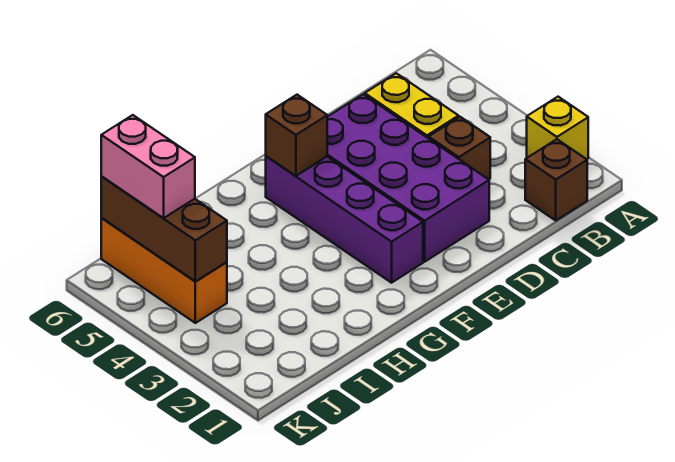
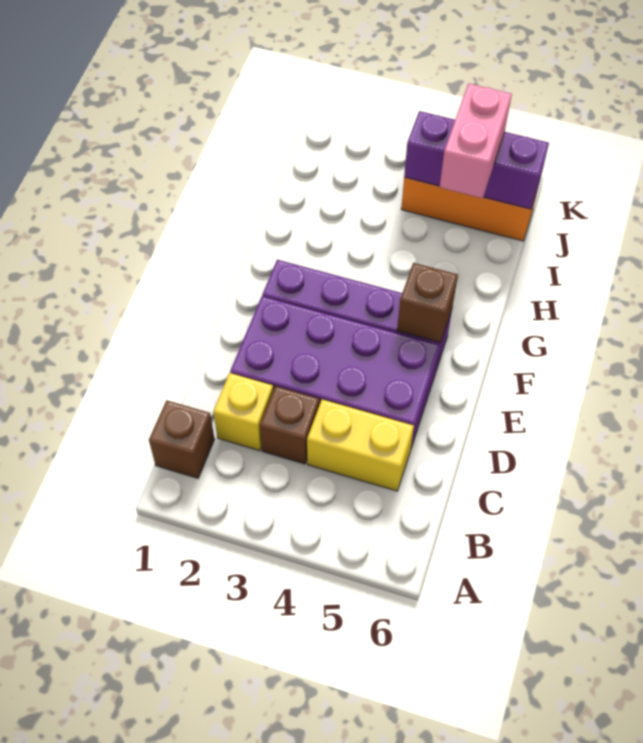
yellow 1x1 brick [527,97,588,159] -> yellow 1x1 brick moved to [213,373,273,451]
brown 1x3 brick [101,177,227,281] -> purple 1x3 brick [404,111,549,209]
pink 1x2 brick [101,115,195,218] -> pink 1x2 brick turned to [440,84,512,198]

